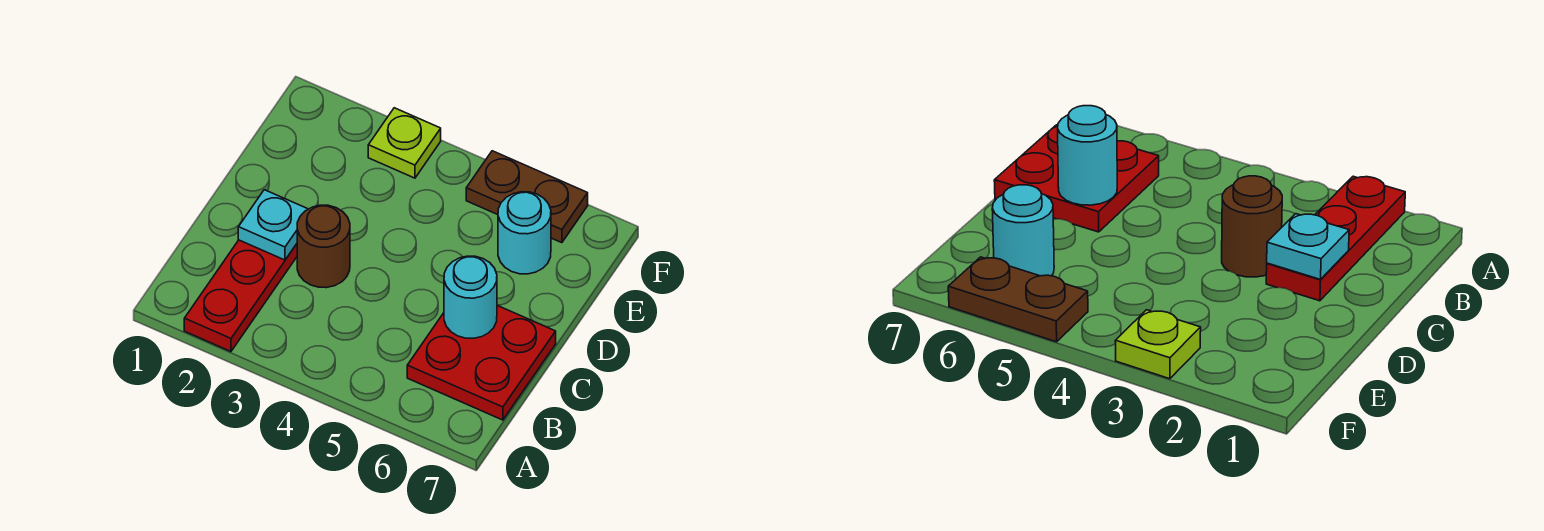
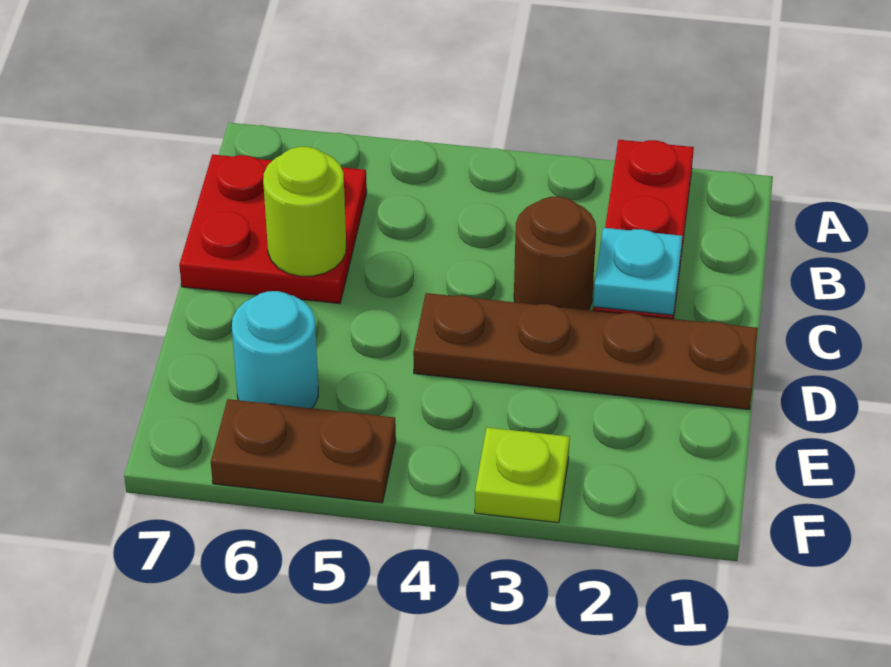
cyan 1x1 round brick [444,256,497,338] -> lime 1x1 round brick [263,147,346,276]
none -> brown 1x4 plate [413,293,758,409]

